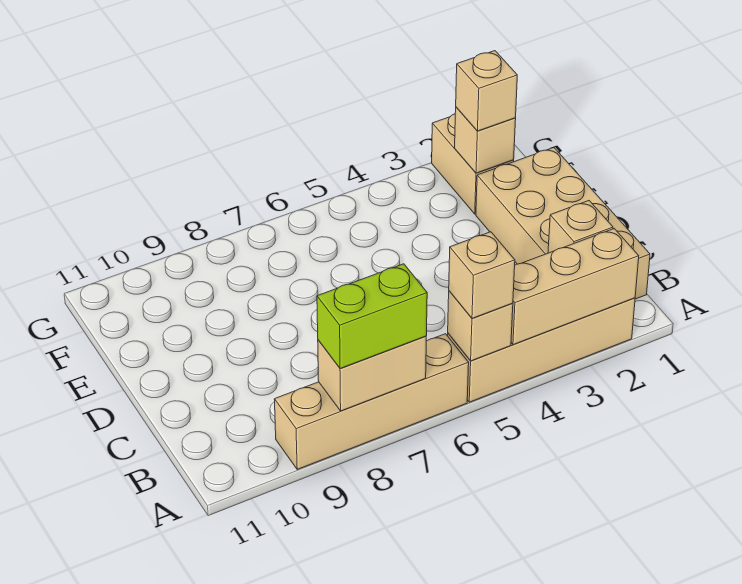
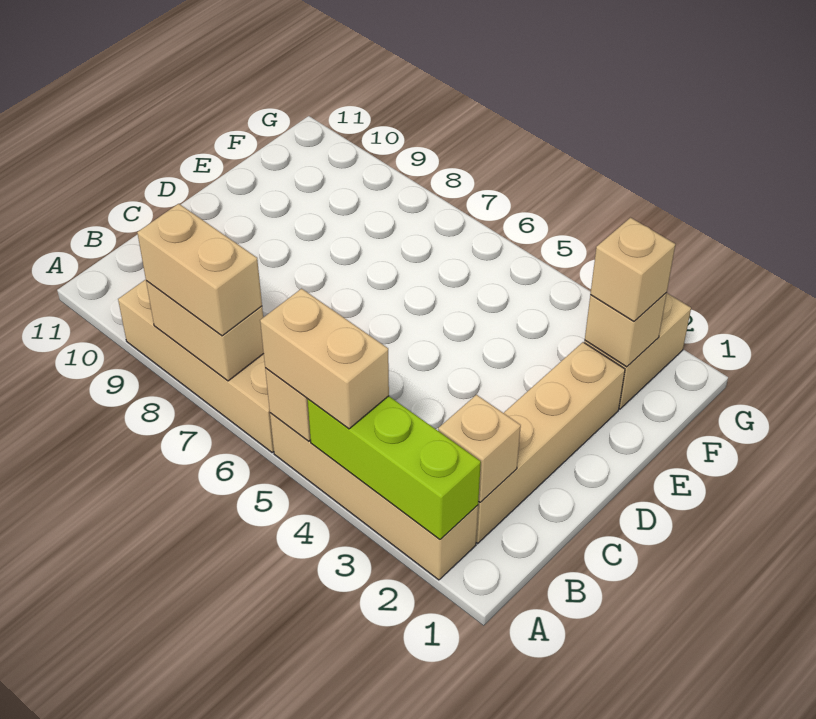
tan 1x3 brick [511,229,639,345] -> lime 1x3 brick [308,396,481,539]
tan 1x1 brick [449,232,515,318] -> tan 1x2 brick [260,289,389,429]
lime 1x2 brick [317,264,427,369] -> tan 1x2 brick [137,204,262,336]
tan 2x4 brick [476,147,650,299] -> tan 1x4 brick [476,342,625,543]

